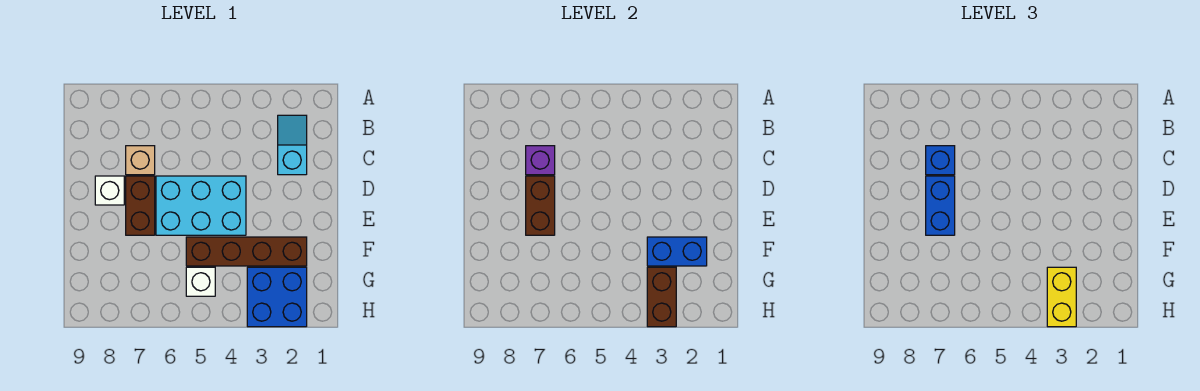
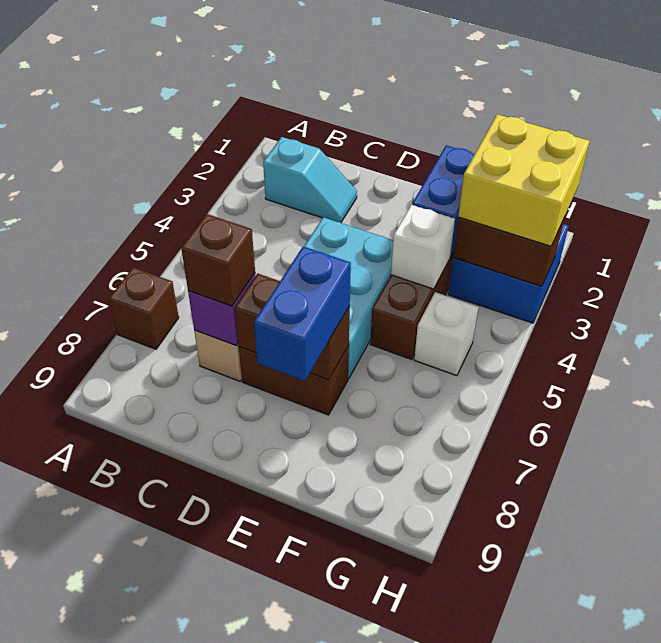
none -> brown 1x1 brick [109,267,179,349]
cyan 1x2 slope [278,115,307,175] -> cyan 1x2 slope turned to [263,137,357,223]
blue 1x1 brick [926,146,955,175] -> brown 1x1 brick [181,214,255,306]
blue 1x2 brick [926,176,955,235] -> blue 1x2 brick turned to [254,246,351,381]
white 1x1 brick [95,176,124,205] -> white 1x1 brick moved to [391,205,455,289]
yellow 1x2 brick [1047,267,1076,327] -> yellow 2x2 brick [458,114,590,246]

